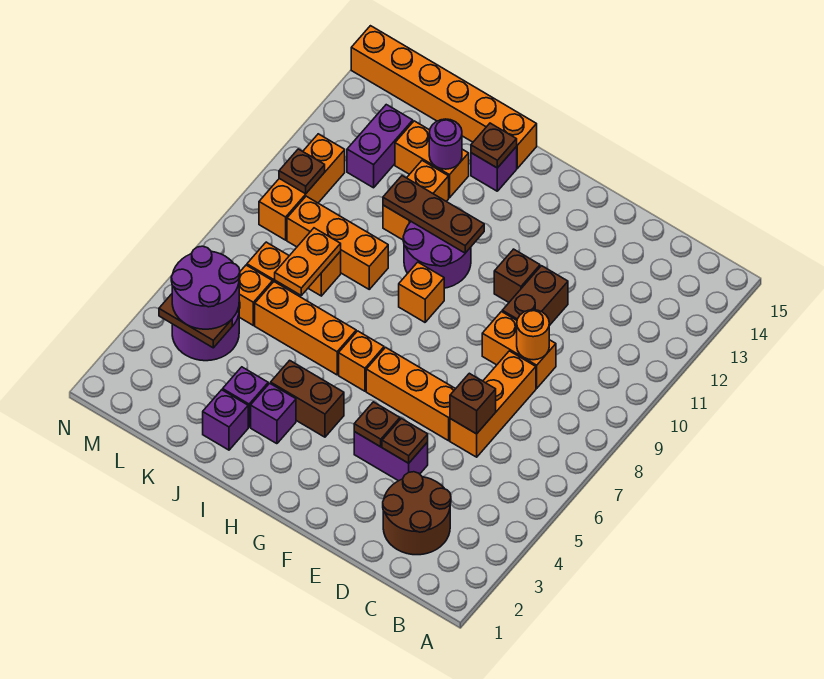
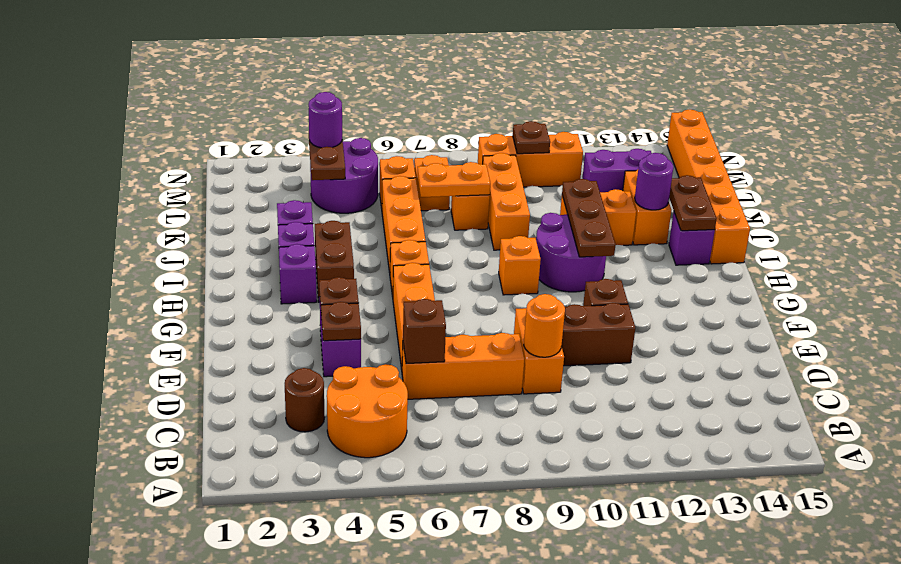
none -> orange 2x2 round brick [327,364,408,458]
brown 2x2 round brick [383,472,451,555] -> brown 1x1 round brick [285,368,325,432]
brown 1x1 plate [471,123,517,168] -> brown 1x2 plate [669,175,717,231]
purple 1x1 brick [203,390,248,450] -> purple 1x1 brick moved to [279,244,317,304]
purple 2x2 round brick [171,246,240,329] -> purple 1x1 round brick [309,92,342,148]

